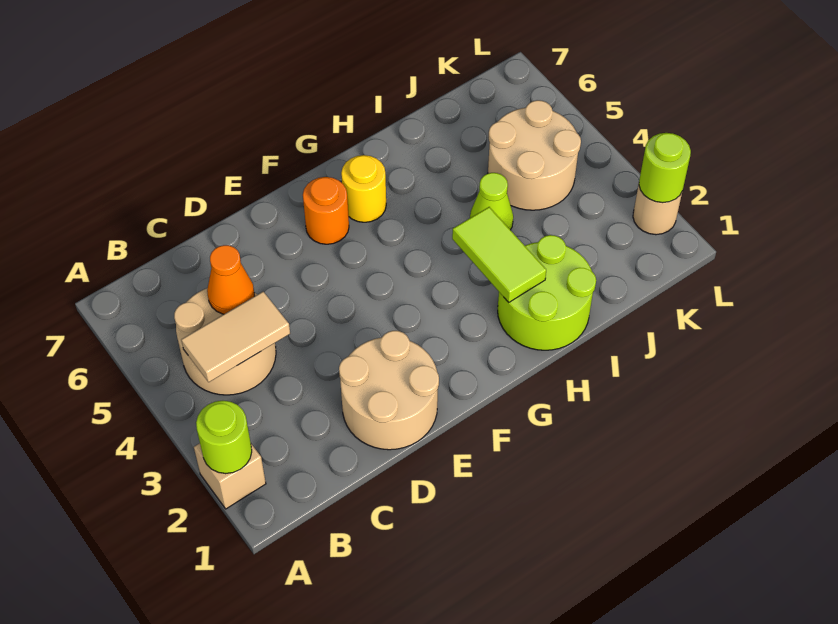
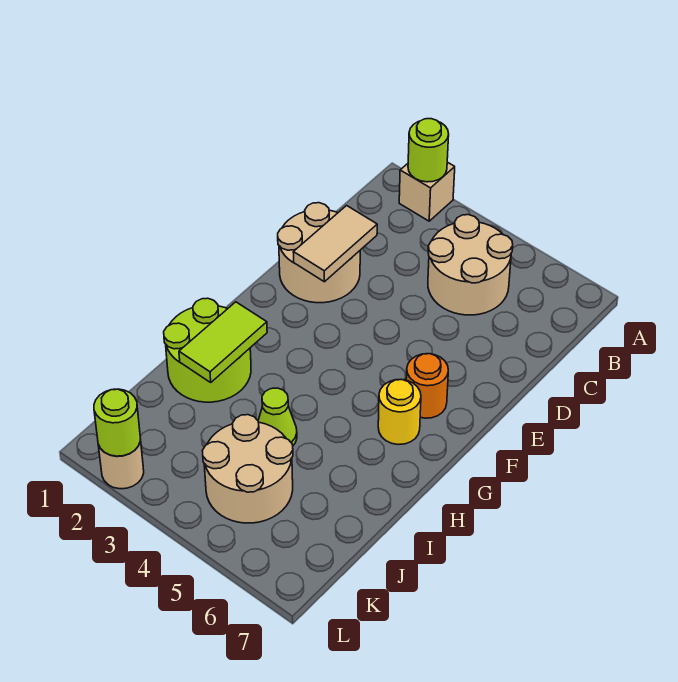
tan 1x2 tile [181,292,290,382] -> tan 1x2 tile moved to [293,206,377,282]
orange 1x1 cone [207,245,254,314] -> none
lime 1x2 tile [452,207,546,302] -> lime 1x2 tile turned to [179,302,267,382]

